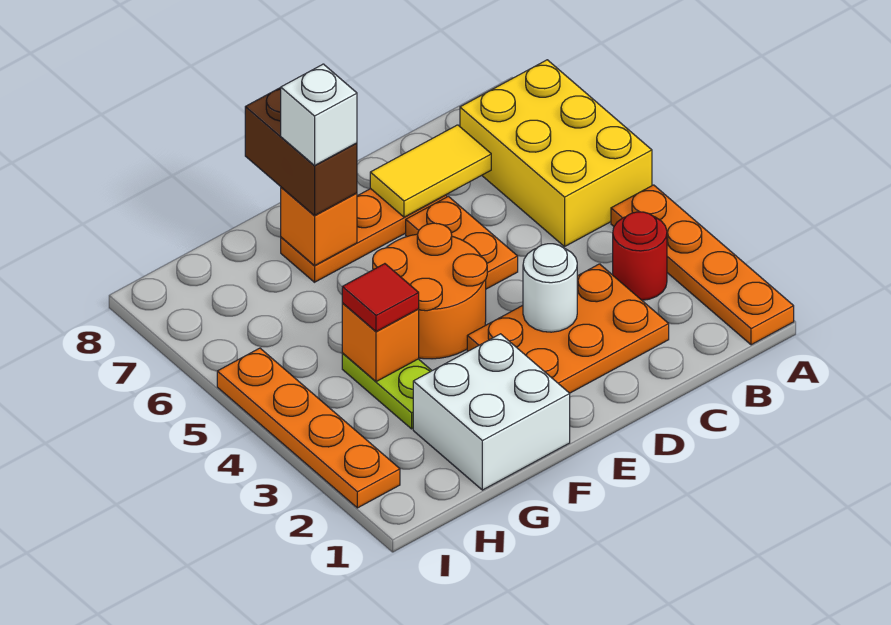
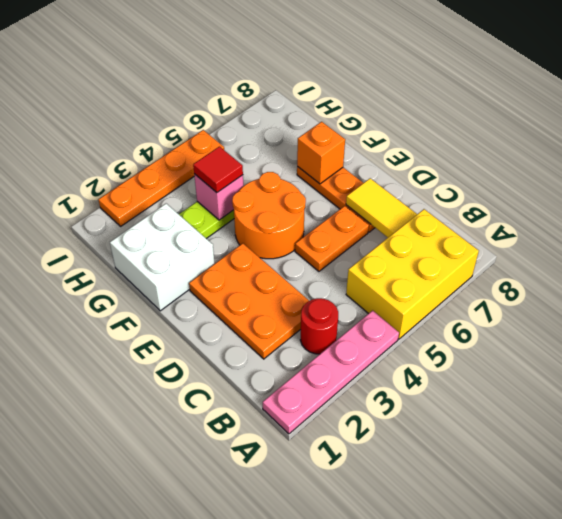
orange 1x4 plate [611,185,794,345] -> pink 1x4 plate [263,310,399,434]
white 1x1 round brick [523,244,577,332] -> none
brown 1x2 brick [245,87,357,215] -> none
white 1x1 brick [281,64,357,165] -> none
orange 1x1 brick [342,303,419,382] -> pink 1x1 brick [194,174,243,220]

